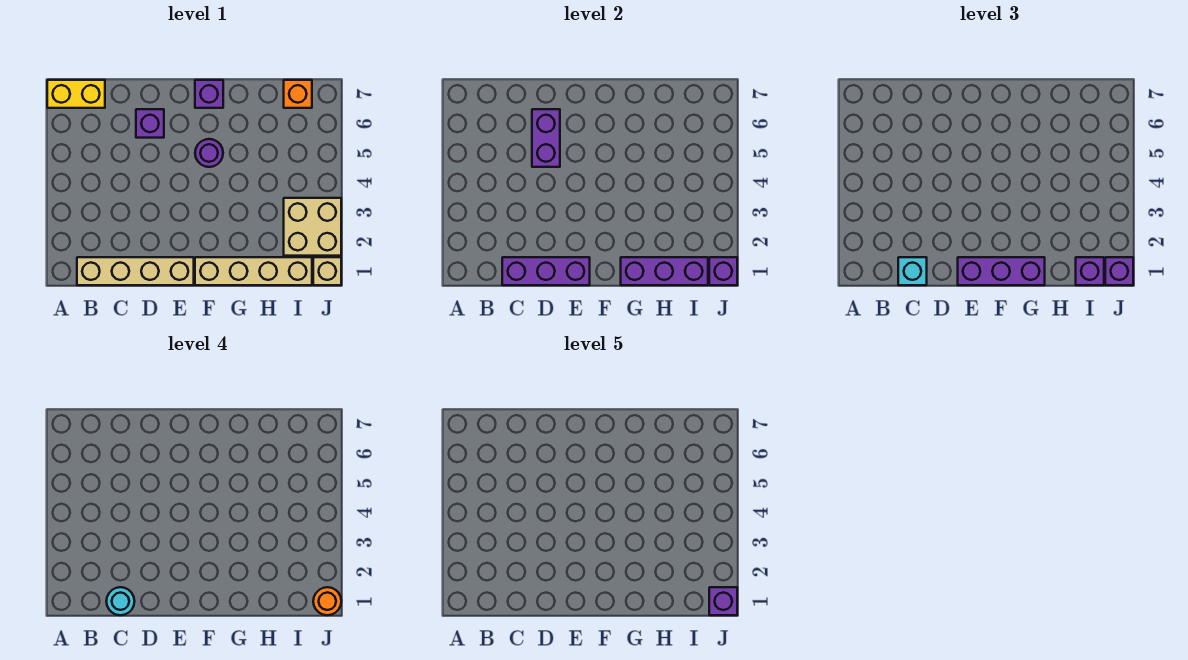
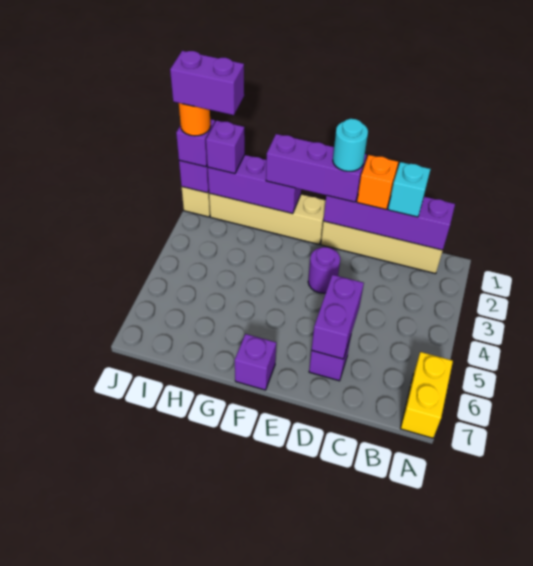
yellow 1x2 brick [47,80,105,108] -> yellow 1x2 brick turned to [400,352,453,438]
purple 1x3 brick [502,257,590,285] -> purple 1x4 brick [324,195,455,250]
cyan 1x1 round brick [106,587,135,615] -> cyan 1x1 round brick moved to [333,119,368,172]
purple 1x1 round brick [195,139,223,167] -> purple 1x1 round brick moved to [308,247,340,293]
tan 2x2 brick [284,198,341,256] -> none
orange 1x1 brick [284,80,312,108] -> orange 1x1 brick moved to [357,155,398,210]
purple 1x1 brick [709,587,737,615] -> purple 1x2 brick [170,51,244,115]

